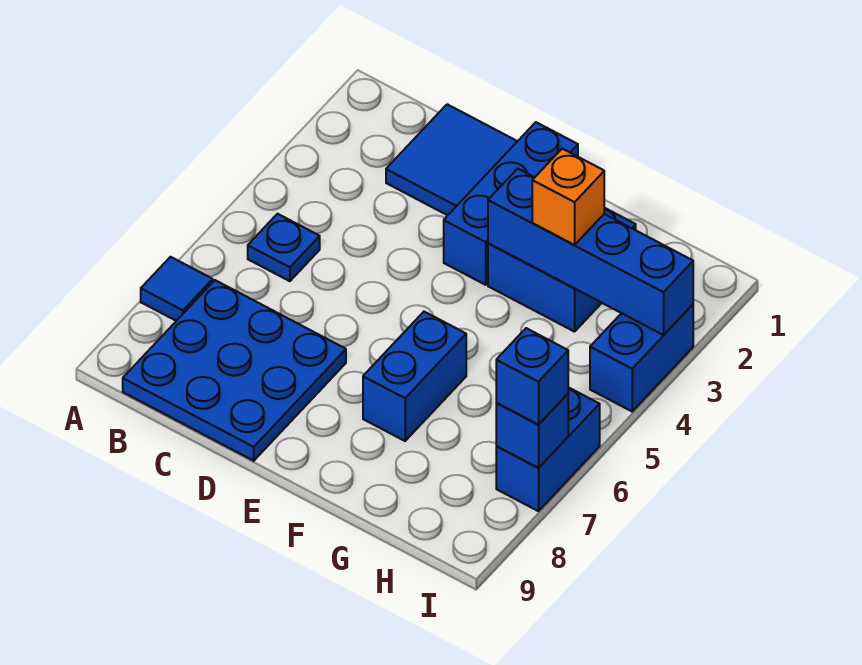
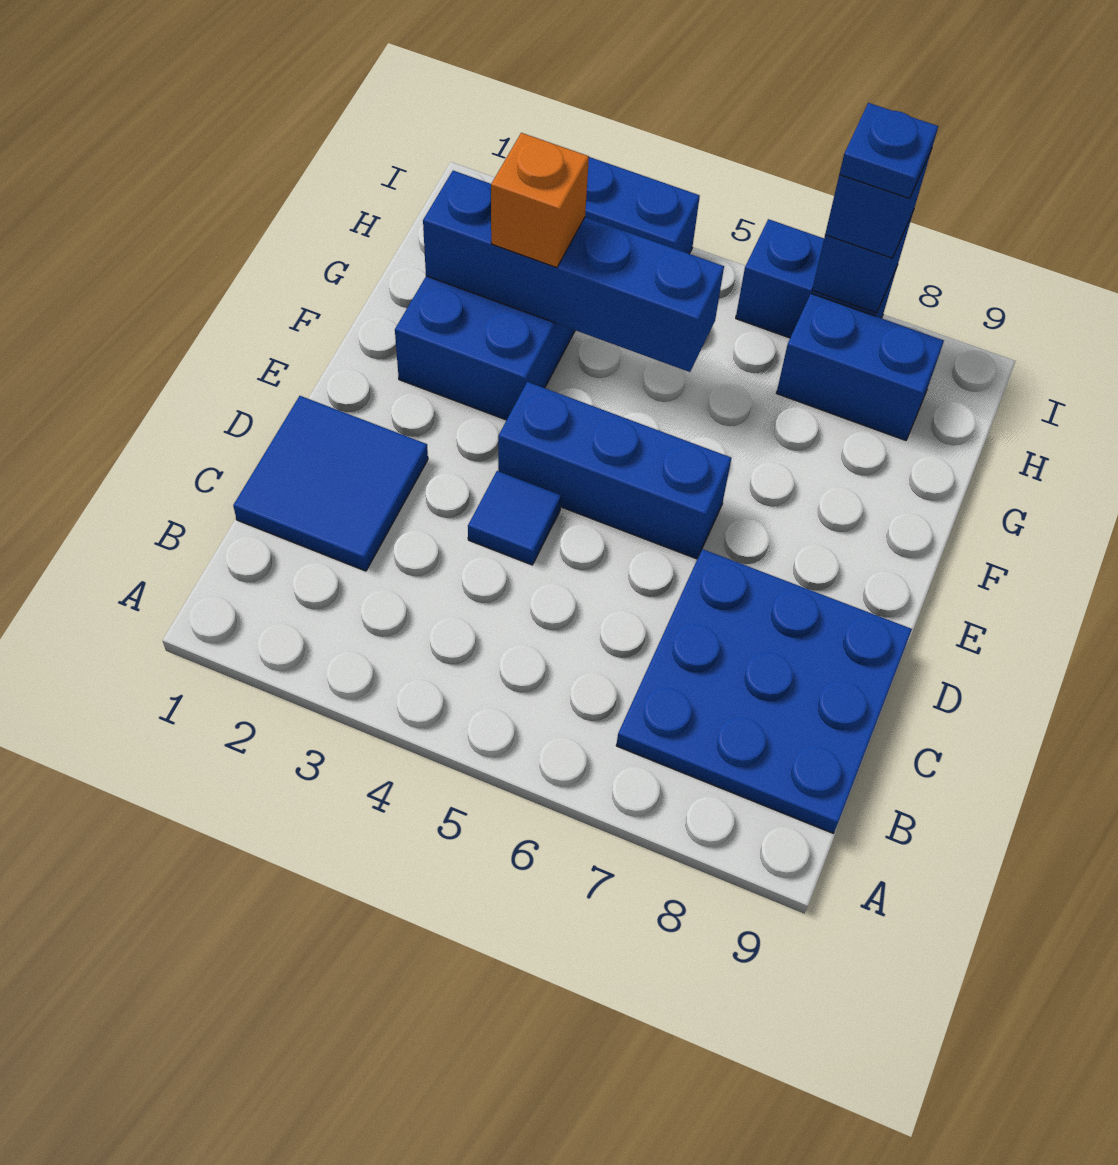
blue 1x1 tile [141,257,213,321] -> blue 1x1 tile moved to [468,471,561,565]
blue 1x1 plate [248,214,320,281] -> blue 1x1 plate moved to [839,103,938,199]
blue 1x3 brick [444,122,578,285] -> blue 1x3 brick moved to [498,382,731,559]
blue 1x4 brick [488,169,693,335] -> blue 1x4 brick turned to [423,171,724,372]
blue 1x2 brick [363,312,466,441] -> blue 1x2 brick moved to [777,294,944,440]

